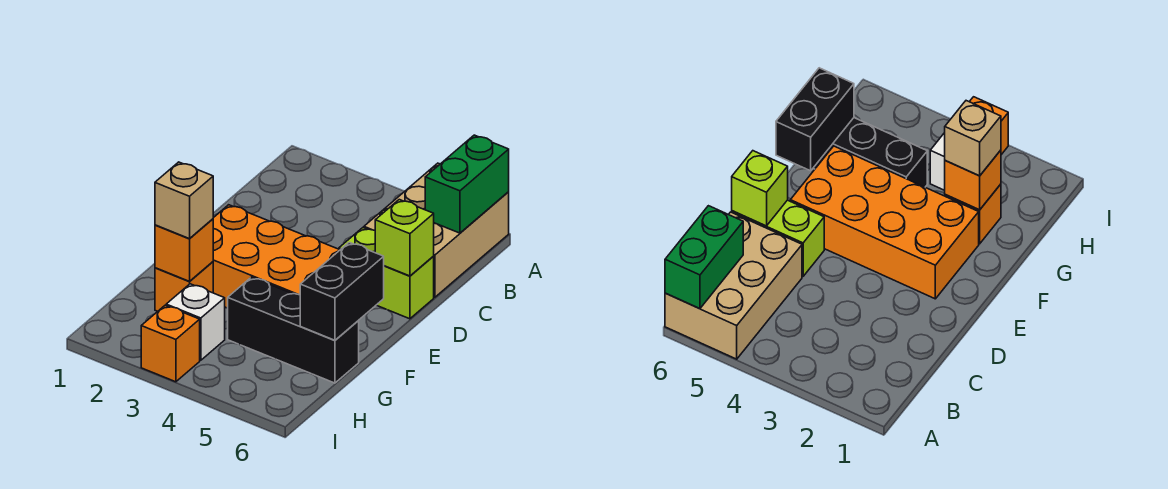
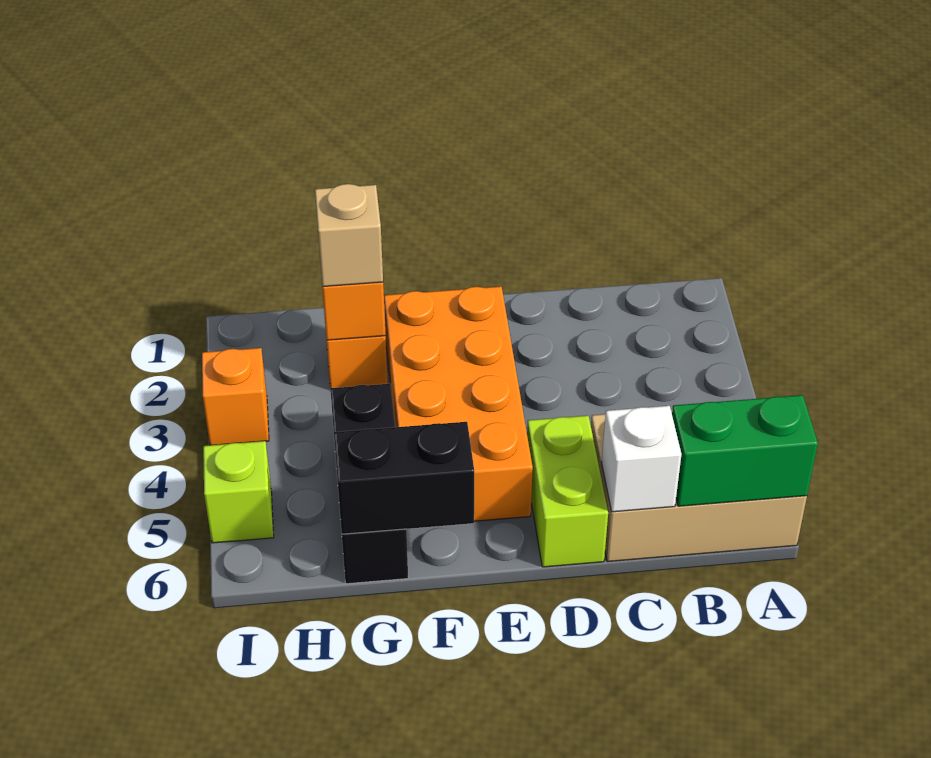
lime 1x1 brick [375,200,434,276] -> lime 1x1 brick moved to [203,441,274,543]
white 1x1 brick [166,284,225,360] -> white 1x1 brick moved to [602,406,681,512]

